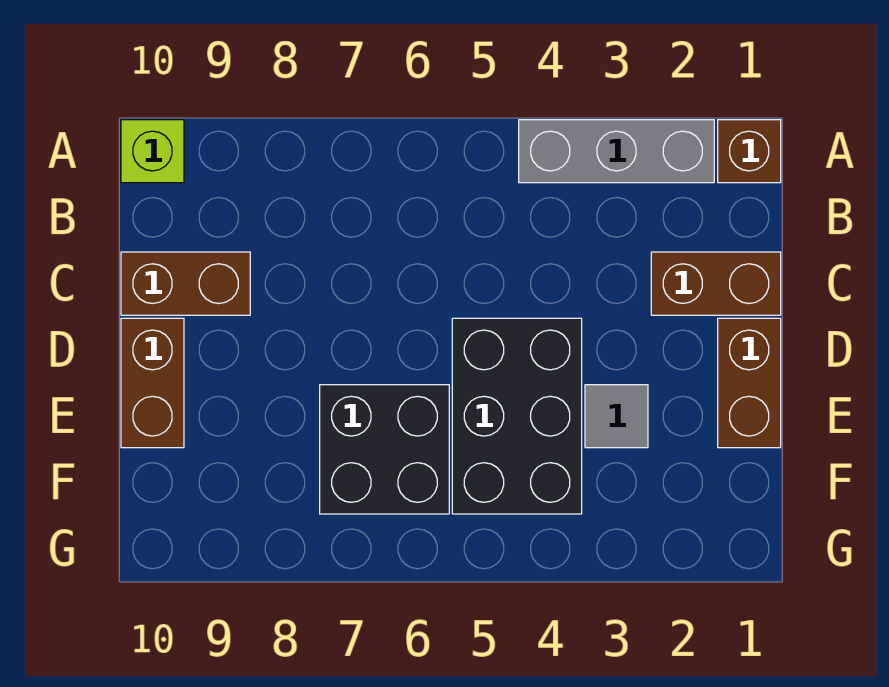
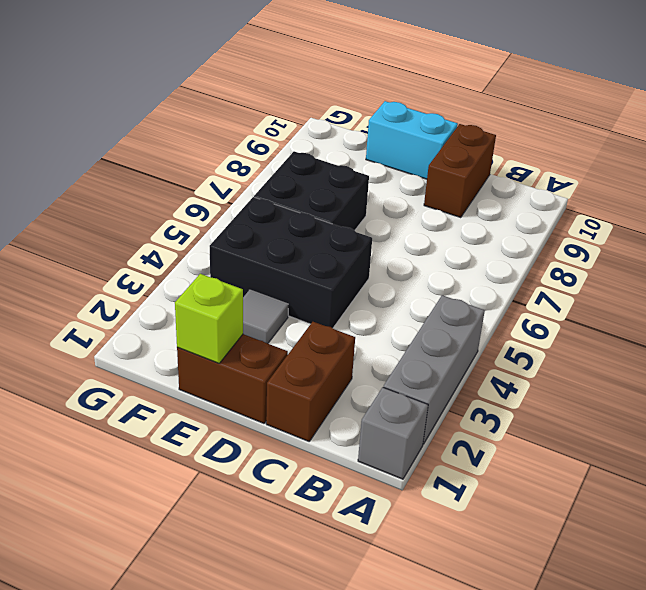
brown 1x1 brick [718,120,781,183] -> grey 1x1 brick [358,387,428,479]
lime 1x1 brick [121,120,184,183] -> lime 1x1 brick moved to [175,274,243,363]
brown 1x2 brick [121,318,184,448] -> cyan 1x2 brick [366,101,458,179]

